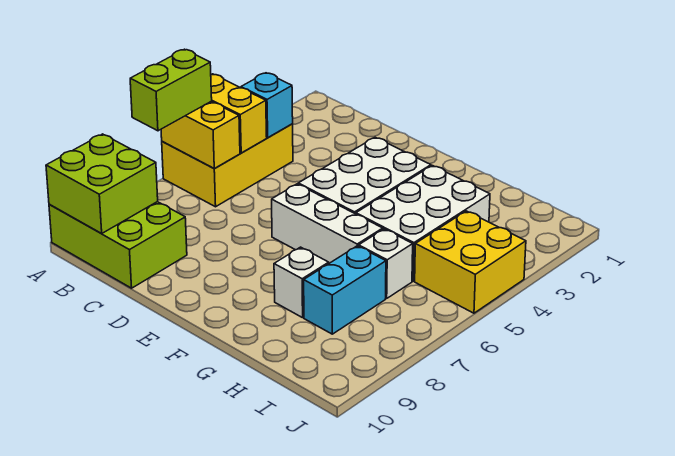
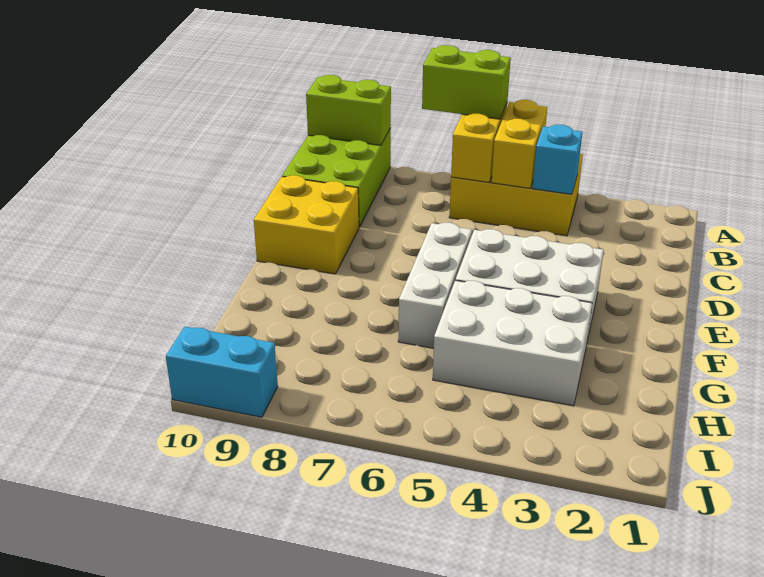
lime 2x2 brick [46,134,158,234] -> lime 1x2 brick [306,75,391,145]
white 1x1 brick [274,247,329,318] -> none
white 1x1 brick [359,229,413,298] -> none
cyan 1x2 brick [304,246,386,334] -> cyan 1x2 brick moved to [166,327,278,417]
yellow 2x2 brick [415,211,526,313] -> yellow 2x2 brick moved to [254,175,359,274]

